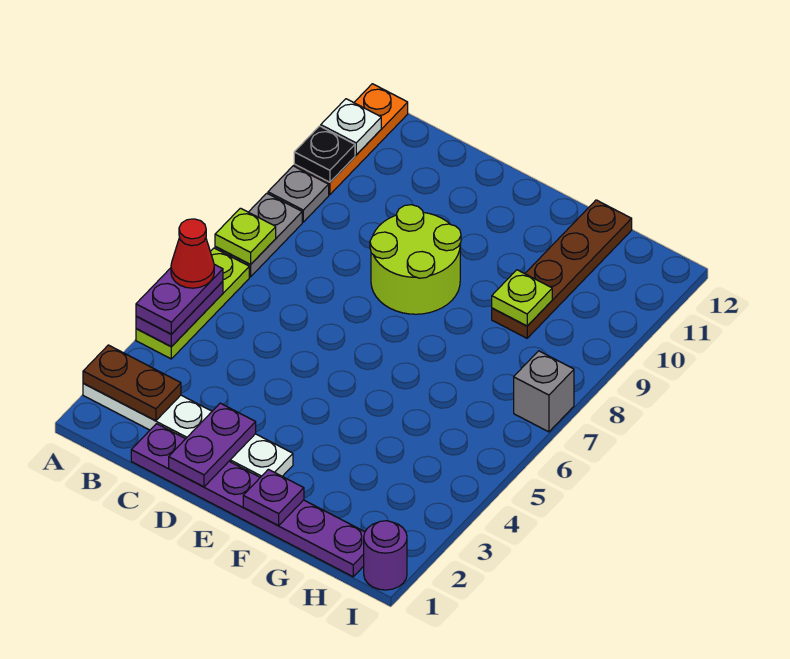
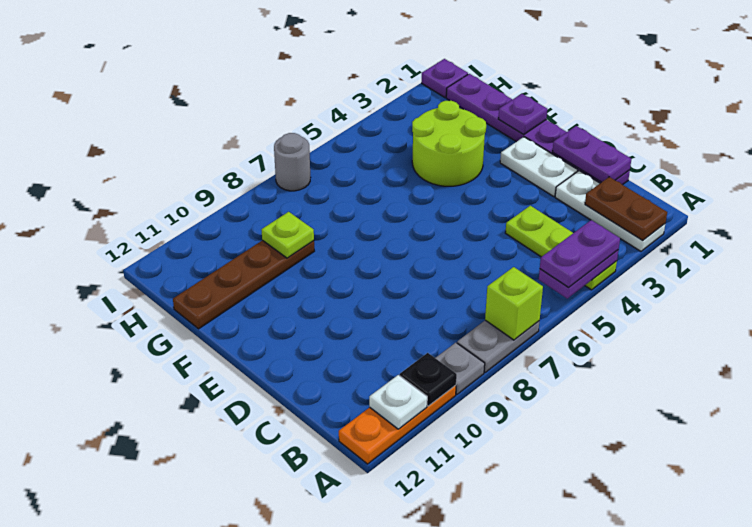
lime 1x3 plate [136,248,249,359] -> lime 1x3 plate turned to [505,206,617,290]
red 1x1 cone [171,219,214,288] -> none
lime 1x1 plate [215,208,276,265] -> lime 1x1 brick [485,267,543,340]
purple 1x2 plate [169,403,256,487] -> purple 1x2 plate turned to [553,126,631,182]
lime 2x2 round brick [370,205,461,314] -> lime 2x2 round brick moved to [412,101,486,186]
purple 1x1 round brick [364,521,407,590] -> purple 1x1 plate [422,59,468,98]
grey 1x1 brick [514,351,574,432] -> grey 1x1 round brick [274,133,310,191]

